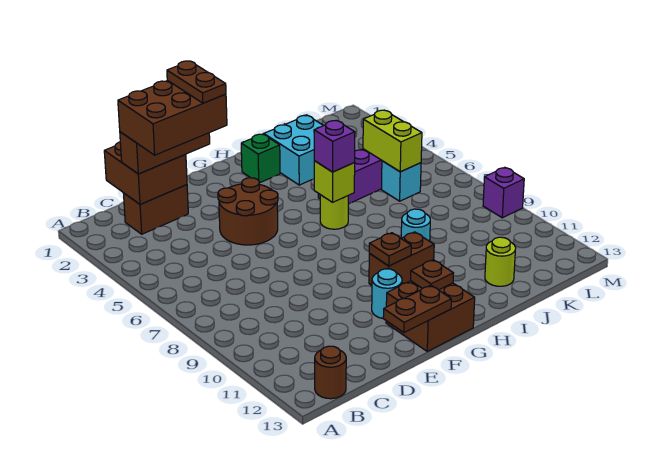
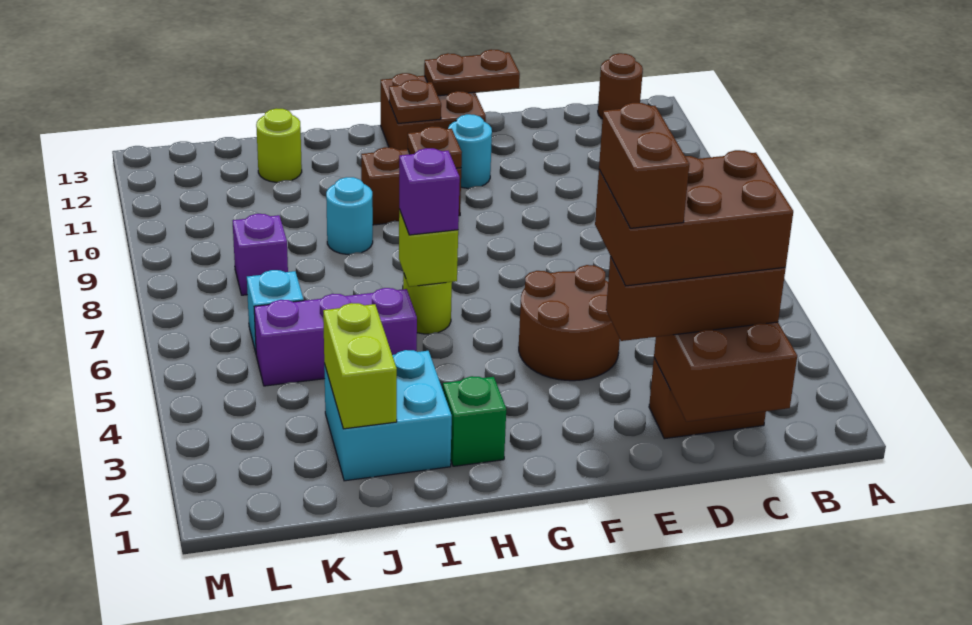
brown 1x2 plate [167,61,226,103] -> brown 1x2 brick [599,103,689,228]
lime 1x2 brick [363,110,422,172] -> lime 1x2 brick moved to [323,303,397,429]
purple 1x1 brick [483,167,524,218] -> purple 1x1 brick moved to [233,214,288,295]

